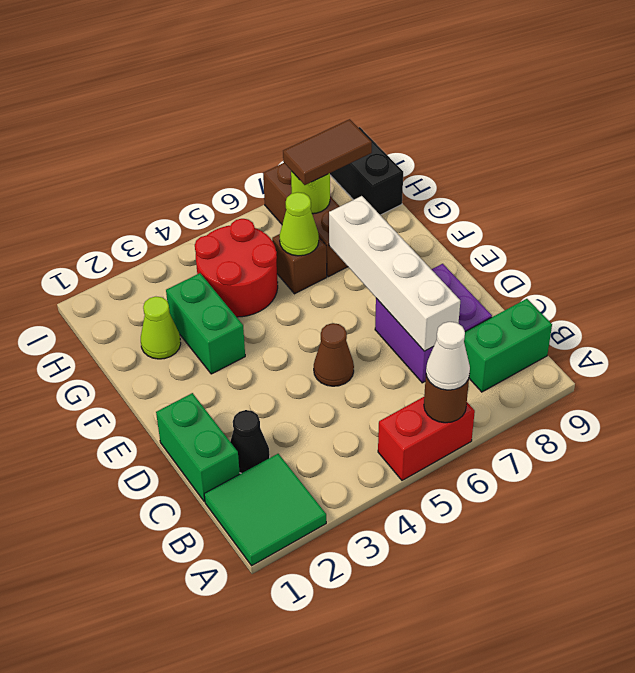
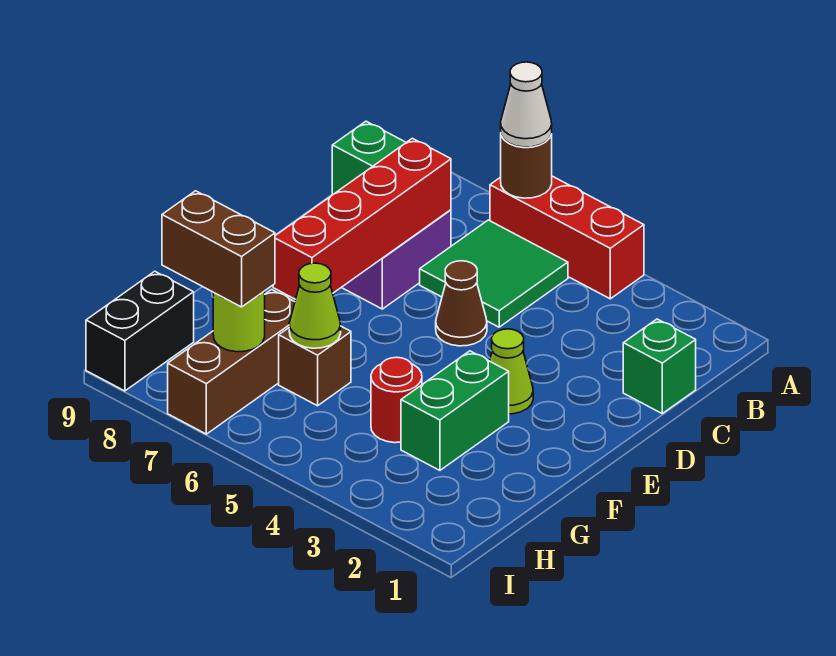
green 2x2 tile [204,454,326,566] -> green 2x2 tile moved to [420,220,568,327]
red 1x2 brick [378,397,475,480] -> red 1x3 brick [490,176,644,299]
green 1x2 brick [156,393,240,502] -> green 1x1 brick [623,319,696,413]
black 1x1 cone [230,410,270,473] -> none
white 1x4 brick [329,196,460,351] -> red 1x4 brick [273,138,451,299]
lime 1x1 cone [141,297,181,359] -> lime 1x1 cone moved to [490,329,533,414]
red 2x2 round brick [195,219,278,317] -> red 1x1 round brick [371,357,422,443]
brown 1x2 tile [283,119,372,185] -> brown 1x2 brick [162,191,275,307]

